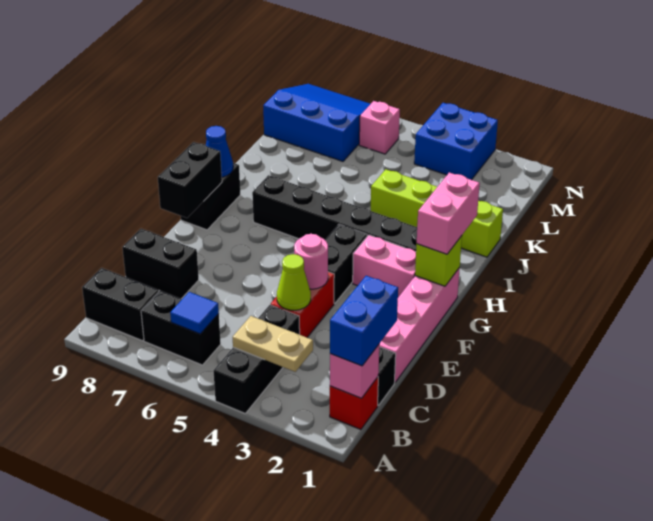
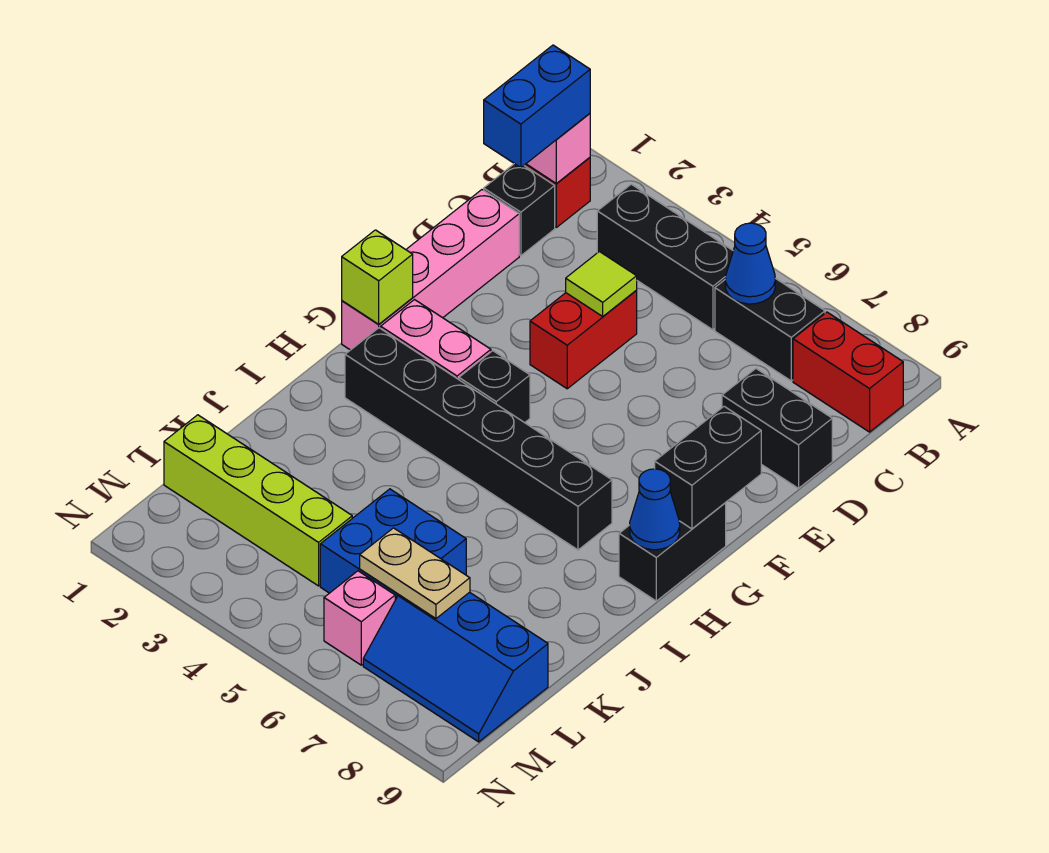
black 1x3 brick [214,305,300,413] -> black 1x3 brick turned to [597,184,733,330]
tan 1x2 plate [233,316,313,372] -> tan 1x2 plate moved to [360,528,470,618]
blue 1x1 tile [170,292,219,334] -> blue 1x1 cone [725,223,775,304]
black 1x2 brick [82,268,159,341] -> red 1x2 brick [793,312,903,432]
lime 1x1 cone [277,254,311,310] -> lime 1x1 tile [566,252,637,316]
pink 1x1 round brick [294,234,328,289] -> none
black 1x2 brick [325,224,367,303] -> black 1x1 brick [459,351,530,423]
pink 1x2 brick [417,173,480,254] -> none
lime 1x4 brick [371,169,503,257] -> lime 1x4 brick moved to [164,415,352,586]
blue 3x3 slope [263,84,370,161] -> blue 2x3 slope [363,592,548,742]
blue 2x2 brick [414,103,498,180] -> blue 2x2 brick moved to [320,489,466,600]

